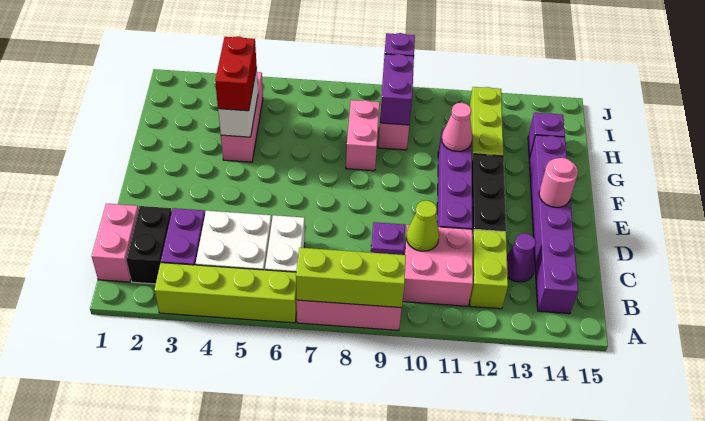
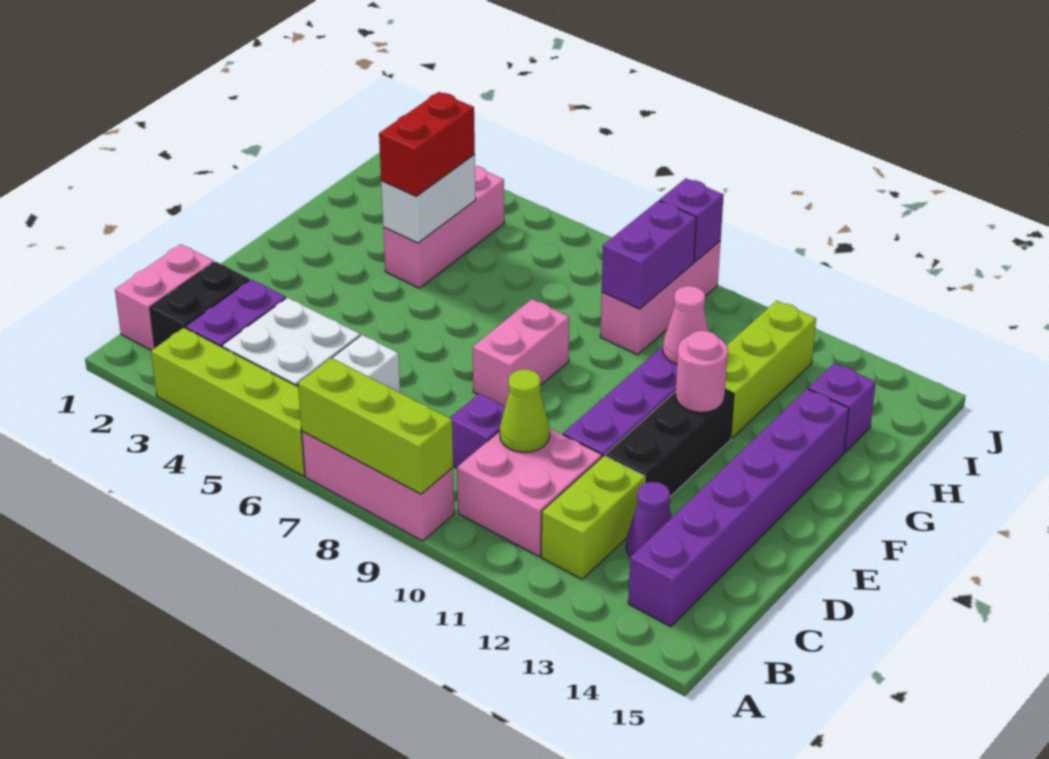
pink 1x1 round brick [539,158,578,207] -> pink 1x1 round brick moved to [676,331,728,412]
pink 1x2 brick [346,100,380,171] -> pink 1x2 brick moved to [473,299,569,406]

